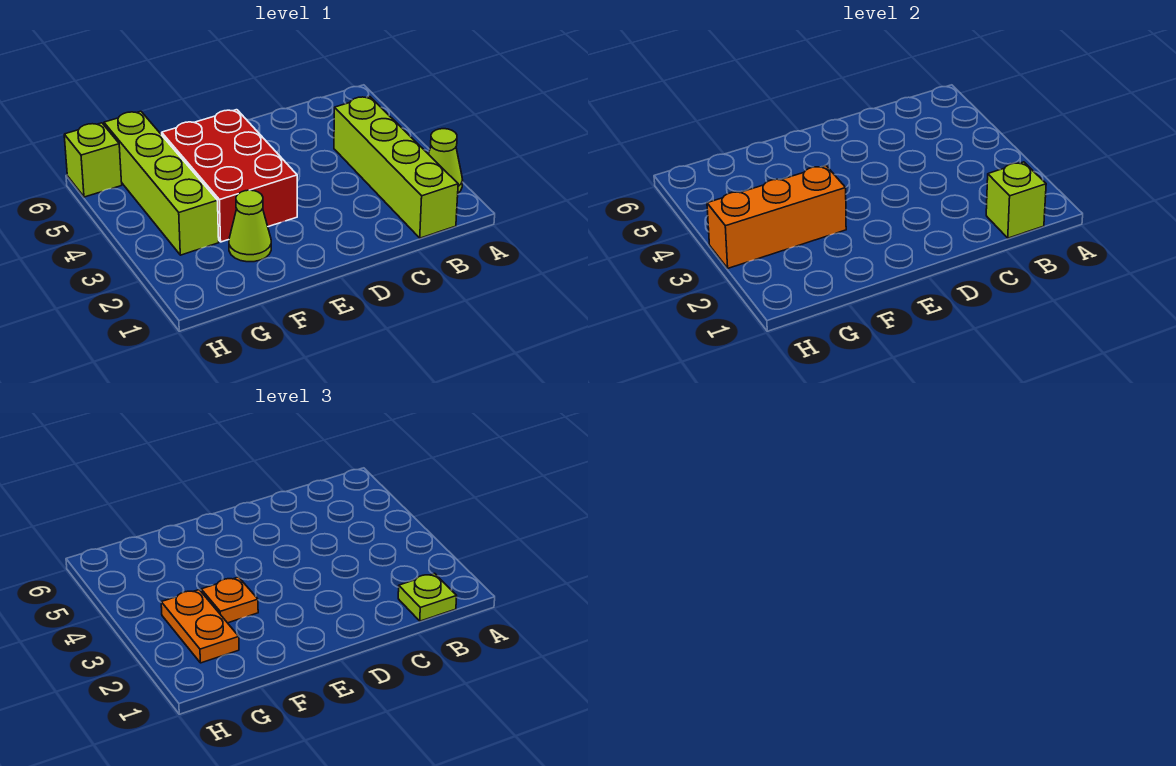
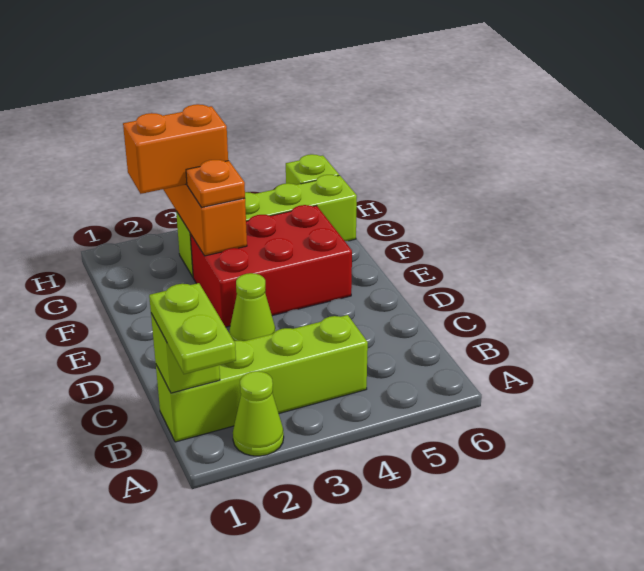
lime 1x1 plate [398,573,457,621] -> lime 1x2 plate [149,283,236,374]
lime 1x1 cone [229,190,271,262] -> lime 1x1 cone moved to [229,273,275,341]
orange 1x2 plate [161,590,239,663] -> orange 1x2 brick [123,104,228,194]

